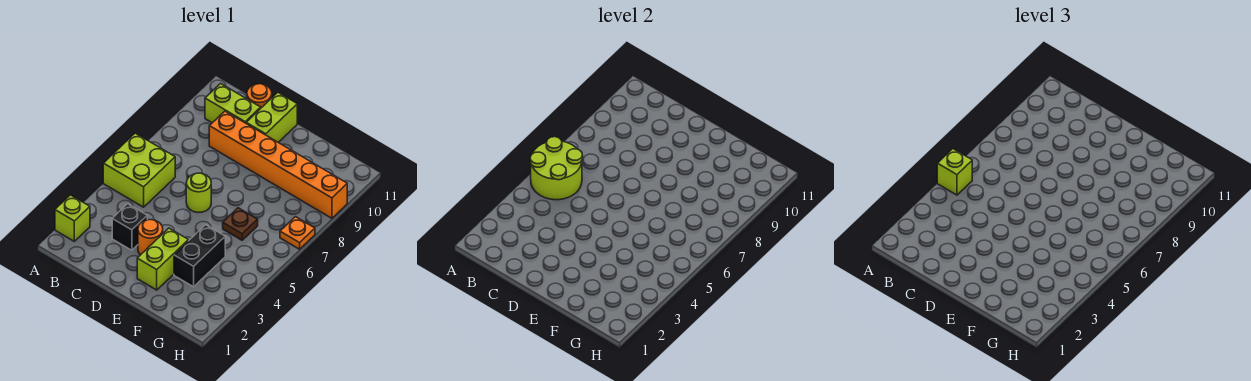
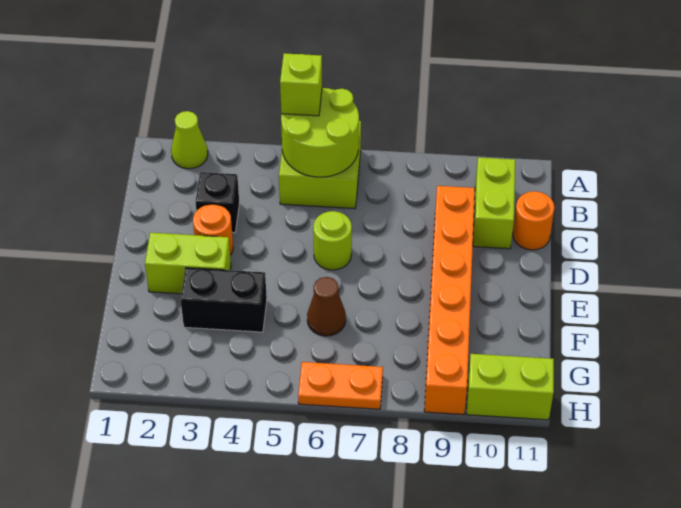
lime 1x1 brick [55,195,90,241] -> lime 1x1 cone [171,111,208,169]
lime 1x2 brick [246,93,297,142] -> lime 1x2 brick moved to [467,354,554,420]
brown 1x1 plate [223,208,258,240] -> brown 1x1 cone [307,277,346,336]
orange 1x1 plate [280,217,315,249] -> orange 1x2 plate [298,362,383,409]

